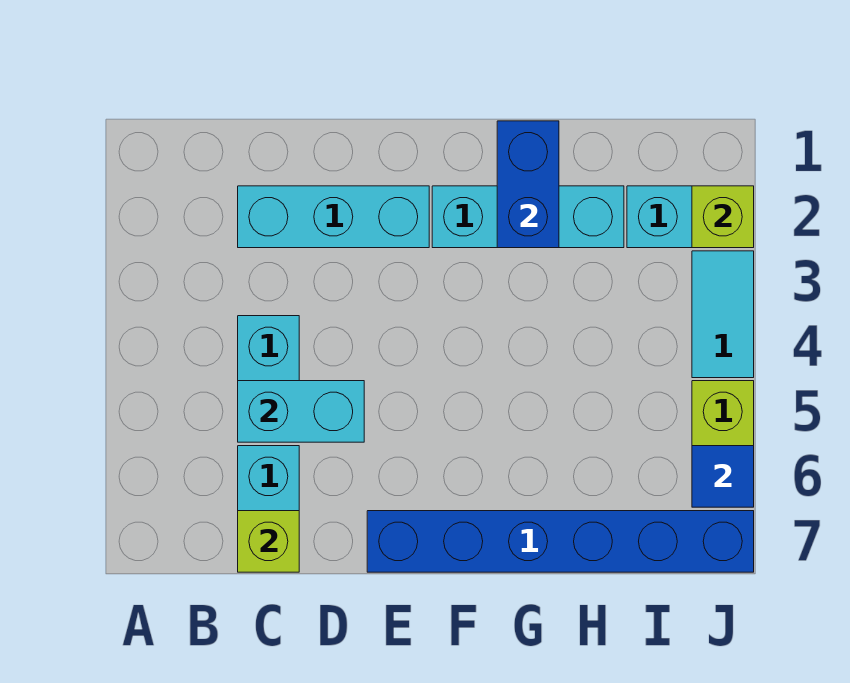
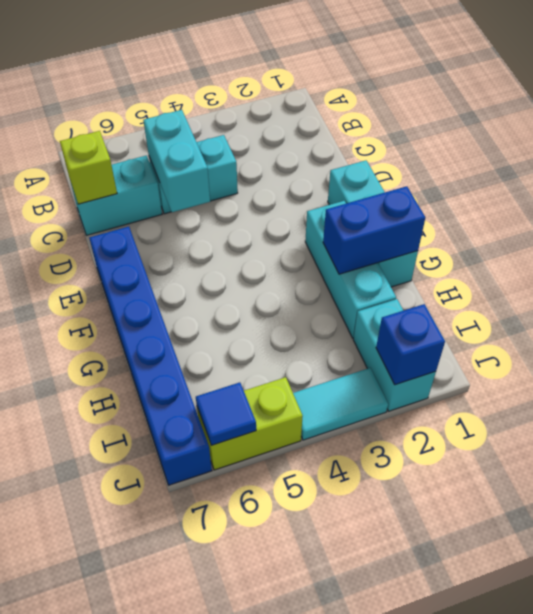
cyan 1x3 brick [238,186,429,248] -> cyan 1x3 brick moved to [328,160,418,287]
lime 1x1 brick [692,186,754,248] -> blue 1x1 brick [376,304,445,385]

